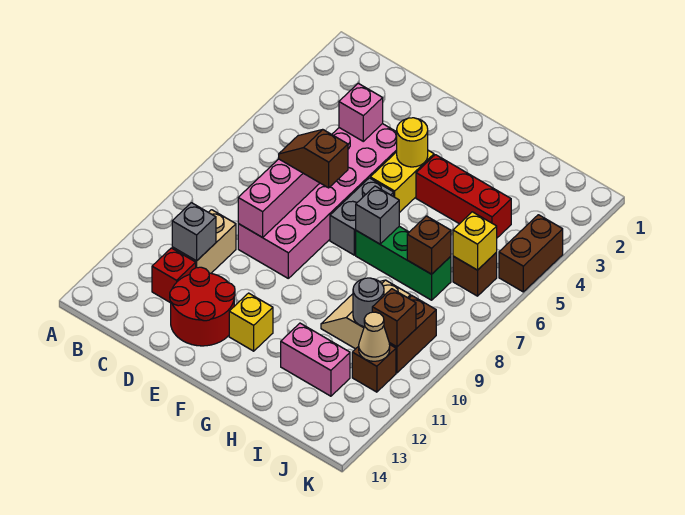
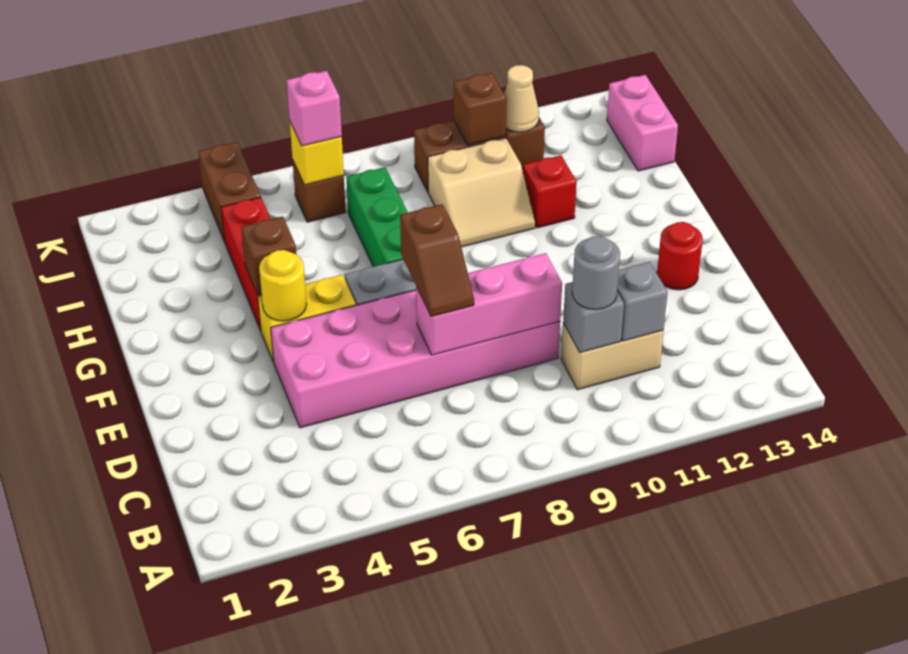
red 1x1 brick [152,248,196,303] -> red 1x1 brick moved to [523,155,577,228]
pink 1x1 brick [339,83,383,141] -> pink 1x1 brick moved to [287,71,342,146]
red 2x2 round brick [170,267,235,346] -> red 1x1 round brick [657,222,703,290]
yellow 1x1 brick [229,293,273,351] -> none
grey 1x1 brick [356,186,399,244] -> grey 1x1 brick moved to [563,282,624,353]
pink 1x2 brick [281,323,350,396] -> pink 1x2 brick moved to [607,75,678,171]
brown 1x1 brick [407,216,451,274] -> brown 1x1 brick moved to [241,217,296,294]
grey 1x1 round brick [353,278,384,327] -> grey 1x1 round brick moved to [572,236,620,309]
brown 1x2 brick [499,215,563,292] -> brown 1x2 brick turned to [198,142,261,242]

